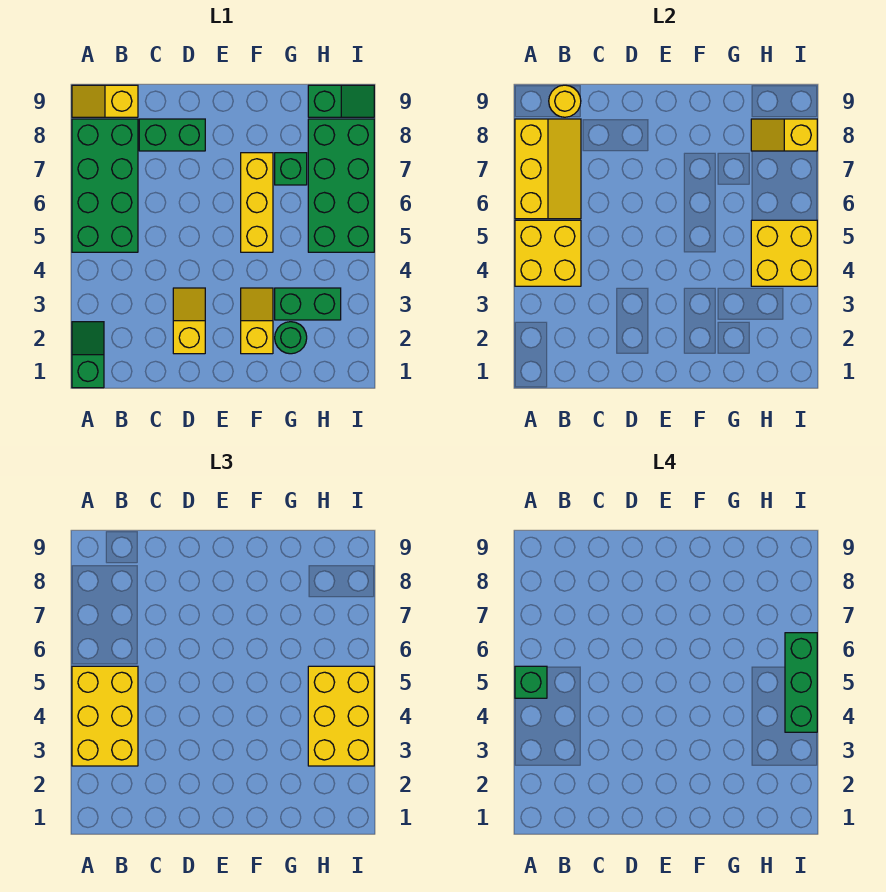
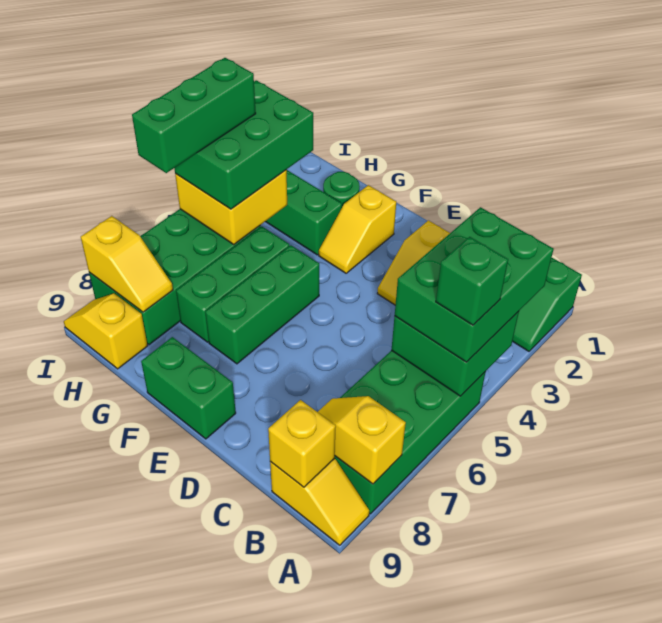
yellow 2x3 brick [72,666,138,766] -> green 2x3 brick [395,207,554,362]
yellow 2x2 brick [515,220,581,286] -> green 2x2 brick [392,311,519,396]
yellow 2x3 slope [515,119,581,219] -> yellow 1x2 slope [318,396,406,484]
yellow 1x1 round brick [549,85,581,117] -> yellow 1x1 brick [268,400,336,487]
green 1x2 brick [139,119,205,151] -> green 1x2 brick moved to [141,337,236,439]
yellow 1x3 brick [241,153,273,252] -> green 1x3 brick [205,245,319,364]
green 1x1 brick [275,153,307,185] -> green 1x3 brick [176,226,289,342]
yellow 2x3 brick [308,666,374,766] -> green 2x3 brick [174,80,313,209]
green 1x2 slope [308,85,374,117] -> yellow 1x2 slope [64,293,148,369]

